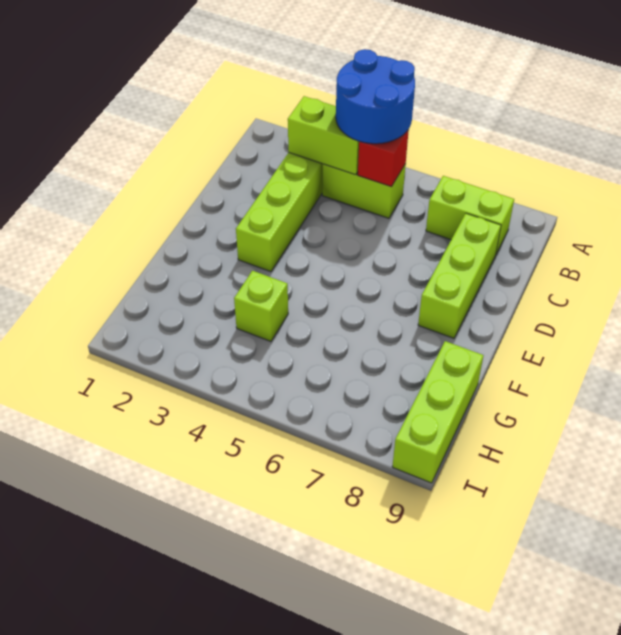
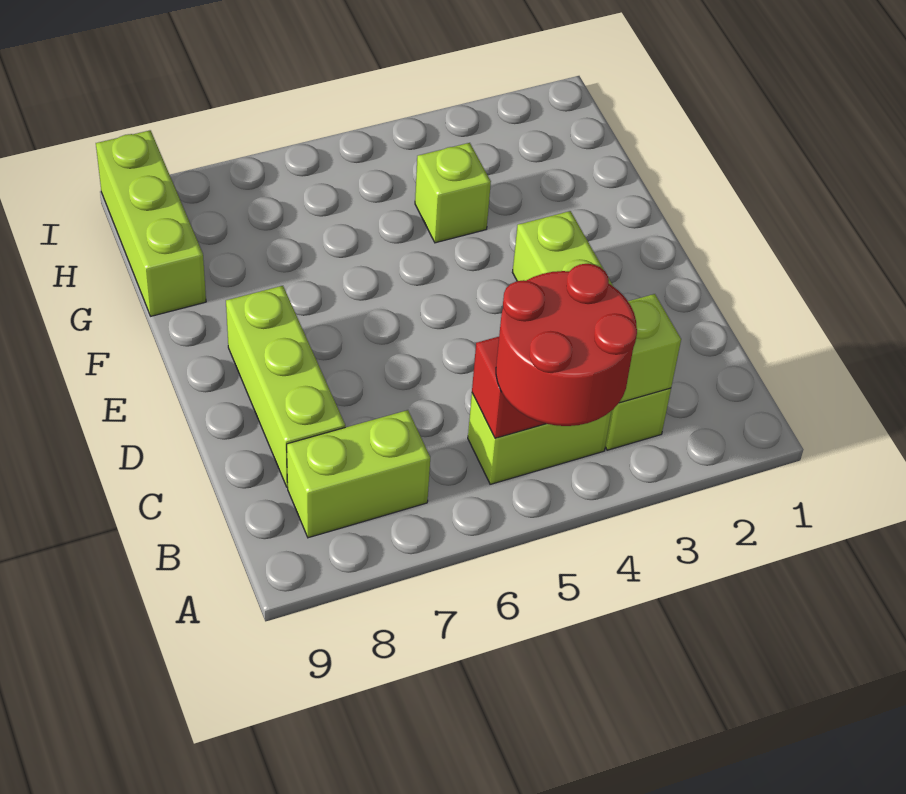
blue 2x2 round brick [336,49,415,144] -> red 2x2 round brick [496,264,637,426]

